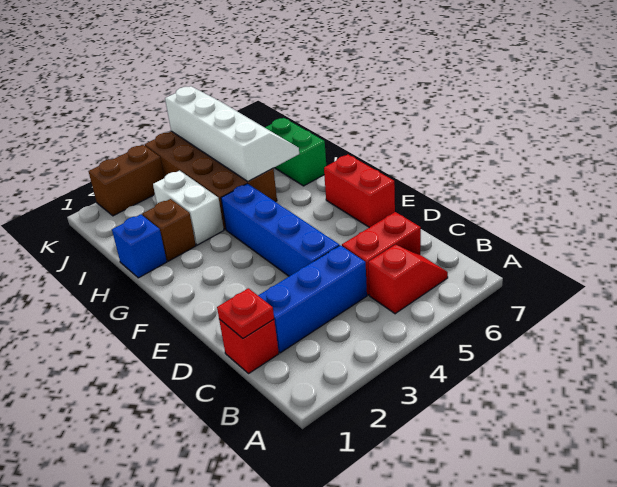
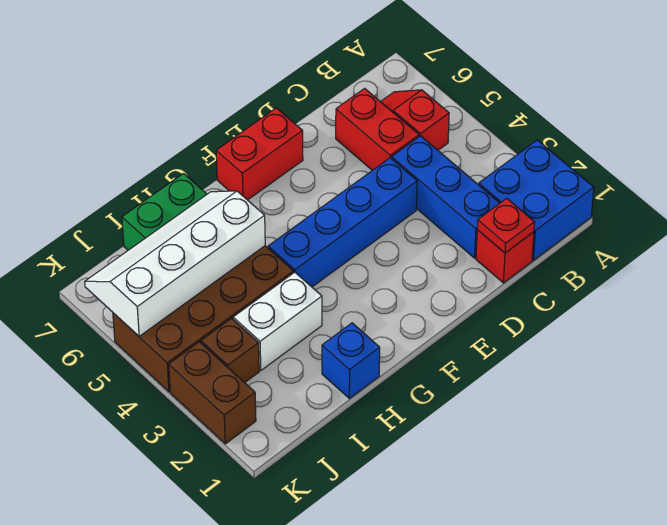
none -> blue 2x2 brick [479,140,594,260]
brown 1x1 brick [143,199,196,261] -> brown 1x1 brick moved to [201,318,259,383]

